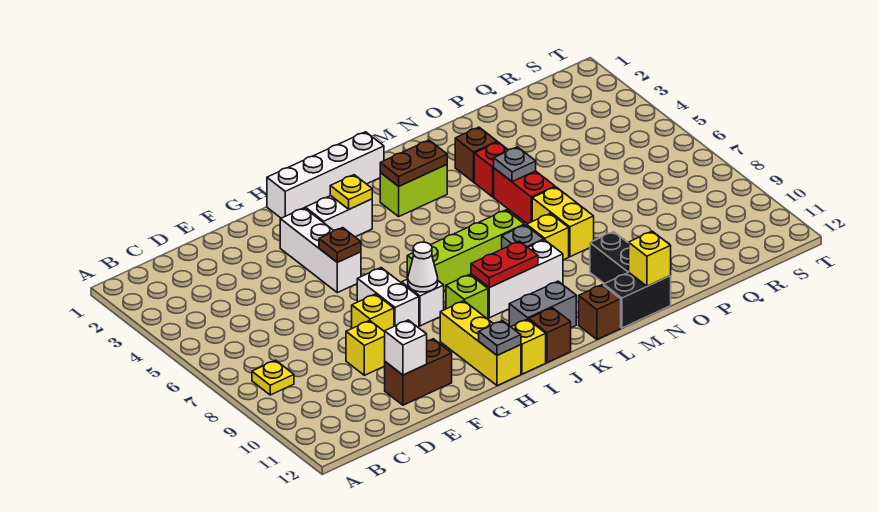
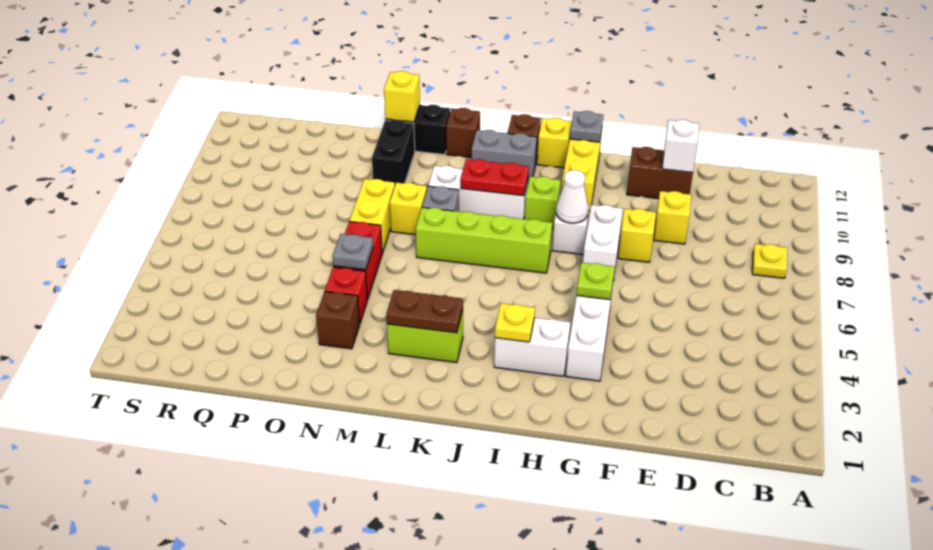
brown 1x1 plate [319,228,361,262] -> lime 1x1 plate [577,263,614,300]
white 1x4 brick [267,132,384,218] -> none

